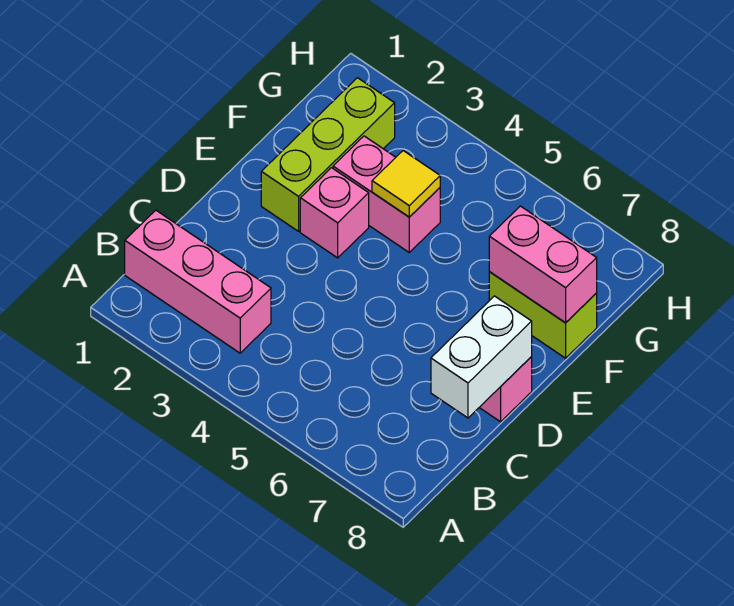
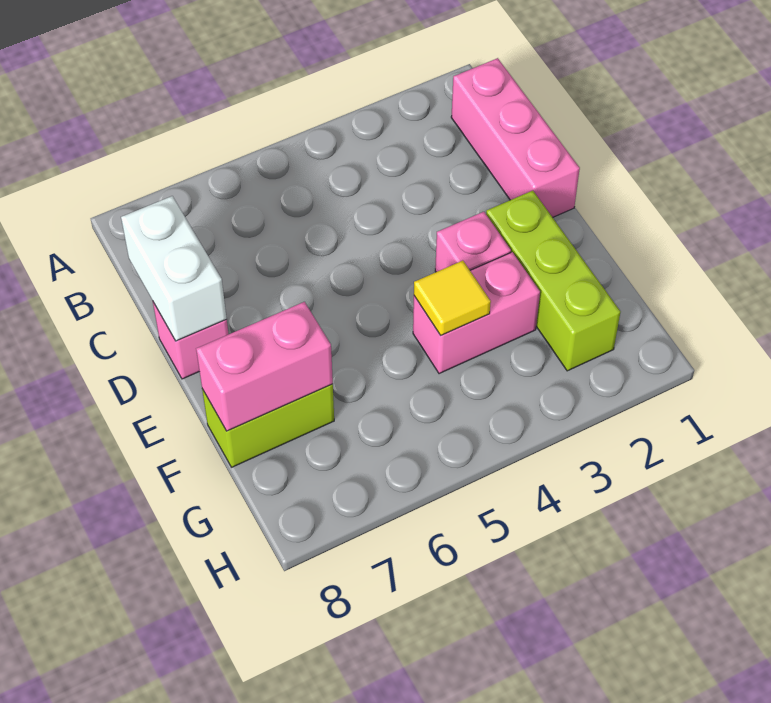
pink 1x3 brick [125,210,271,353] -> pink 1x3 brick turned to [451,58,580,217]

